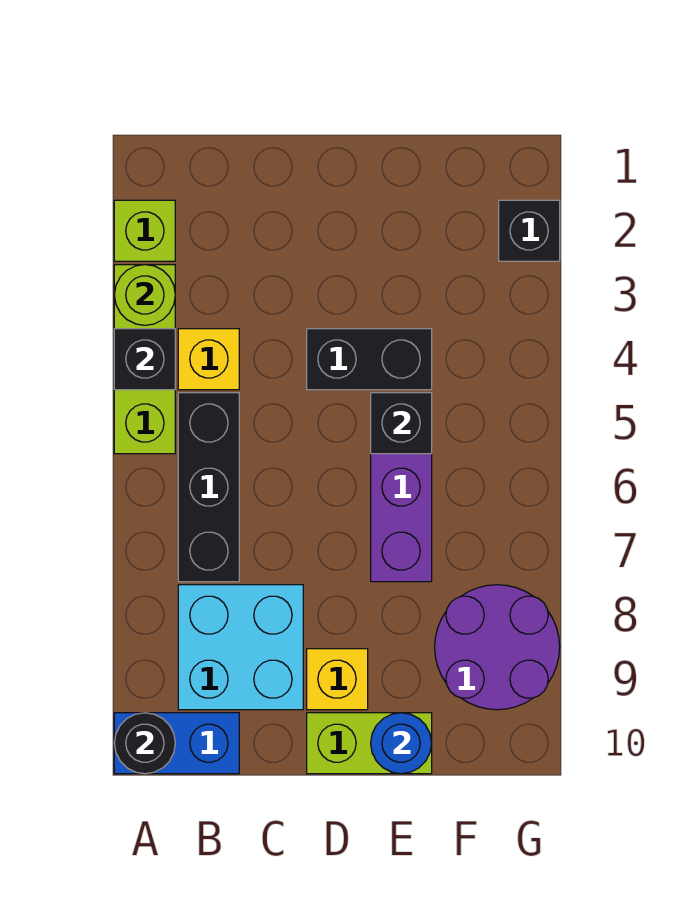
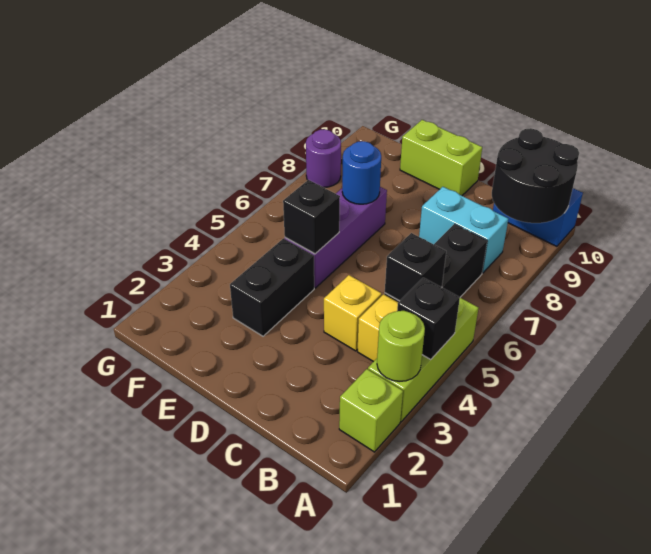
black 1x1 round brick [114,713,175,774] -> black 2x2 round brick [492,128,579,223]
cyan 2x2 brick [178,585,303,710] -> cyan 1x2 brick [419,187,508,273]
black 1x2 brick [307,329,432,390] -> black 1x2 brick turned to [230,238,314,336]
yellow 1x1 brick [307,649,368,710] -> yellow 1x1 brick moved to [324,275,382,351]
blue 1x1 round brick [371,713,432,774] -> blue 1x1 round brick moved to [342,141,381,204]
purple 2x2 round brick [435,585,560,710] -> purple 1x1 round brick [306,129,341,187]
black 1x1 brick [499,200,560,261] -> black 1x1 brick moved to [385,233,446,301]

